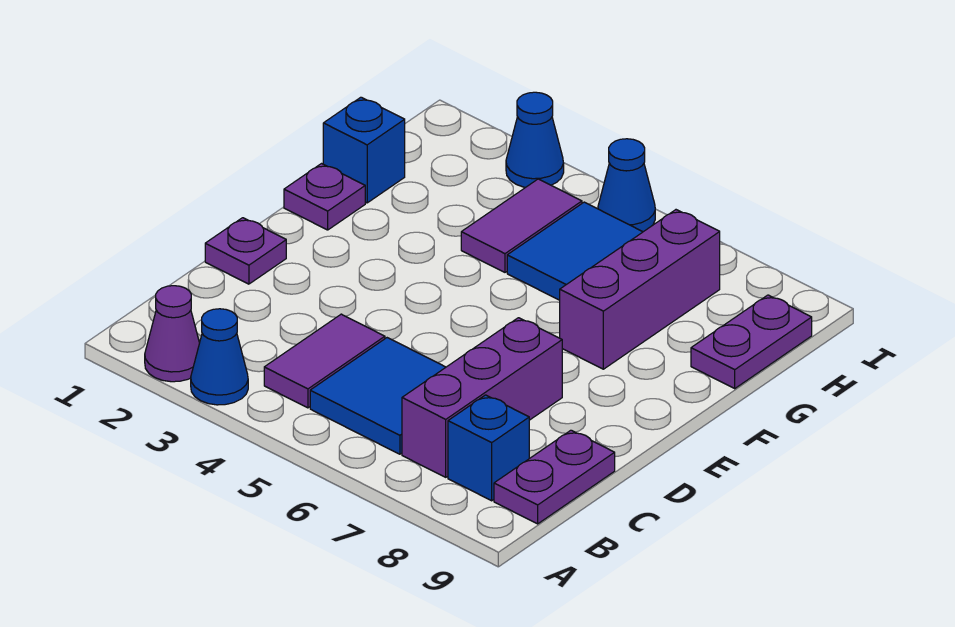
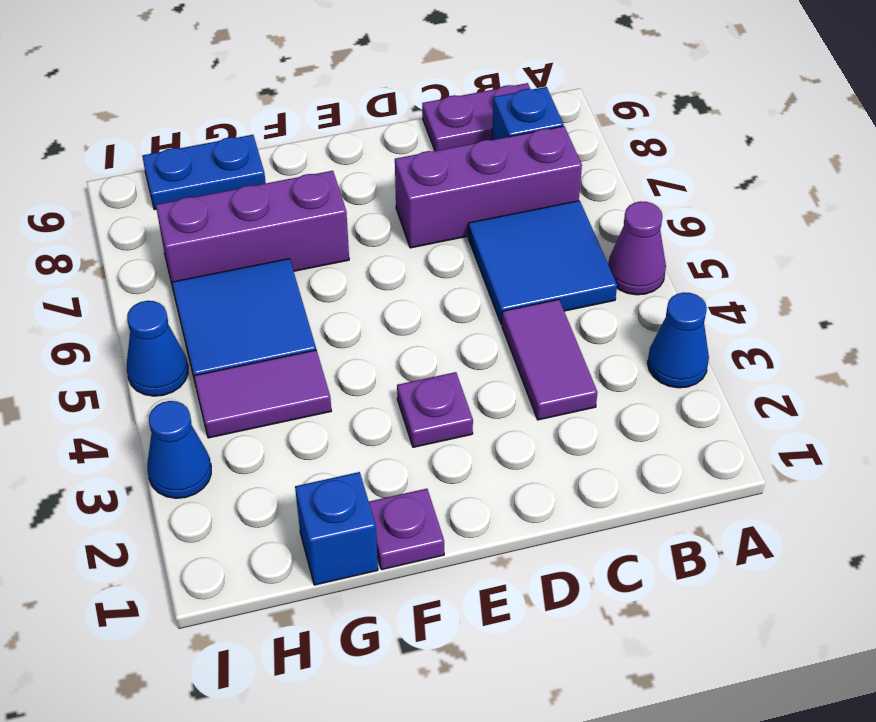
purple 1x1 cone [145,286,199,382] -> purple 1x1 cone moved to [608,201,666,295]
purple 1x2 tile [264,314,385,408] -> purple 1x2 tile turned to [502,299,598,420]
purple 1x1 plate [205,218,286,284] -> purple 1x1 plate moved to [397,372,473,447]
purple 1x2 plate [691,295,812,388] -> blue 1x2 plate [142,135,266,210]

